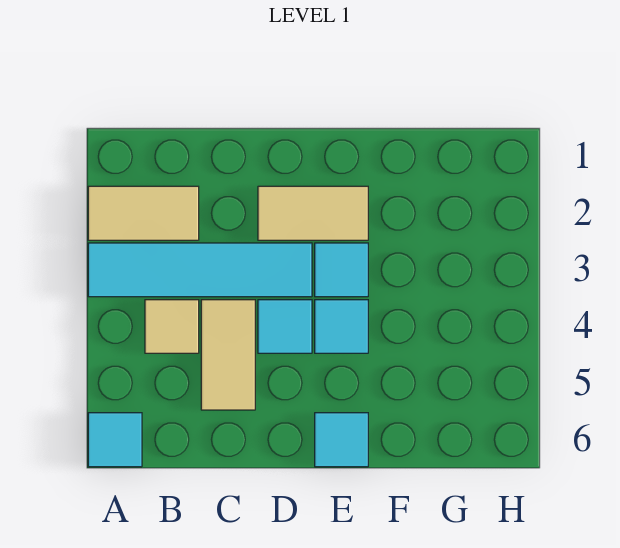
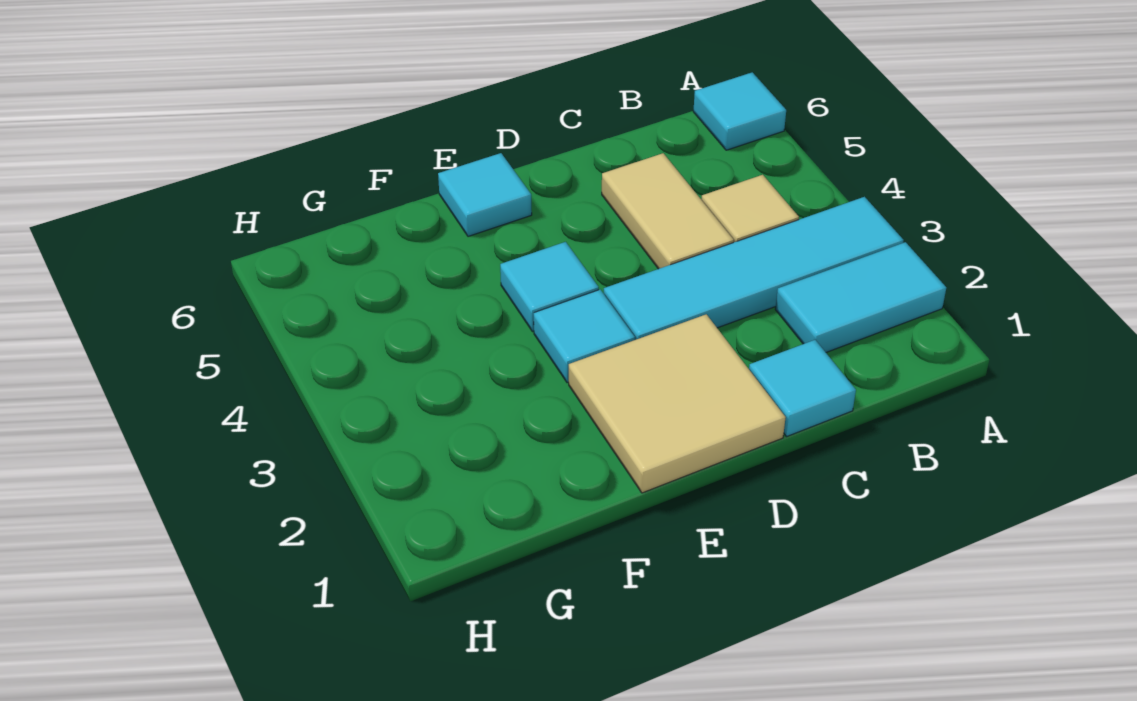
tan 1x2 tile [88,186,199,240] -> cyan 1x2 tile [775,242,946,352]
tan 1x2 tile [258,186,368,240] -> tan 2x2 tile [569,314,786,493]
cyan 1x1 tile [258,300,312,353] -> cyan 1x1 tile moved to [749,340,856,436]

